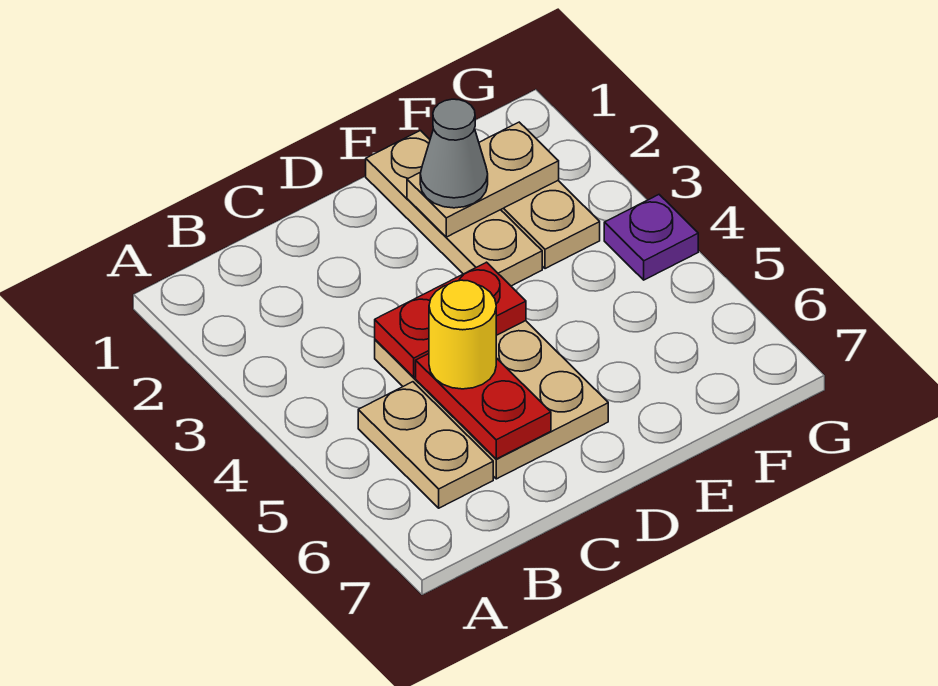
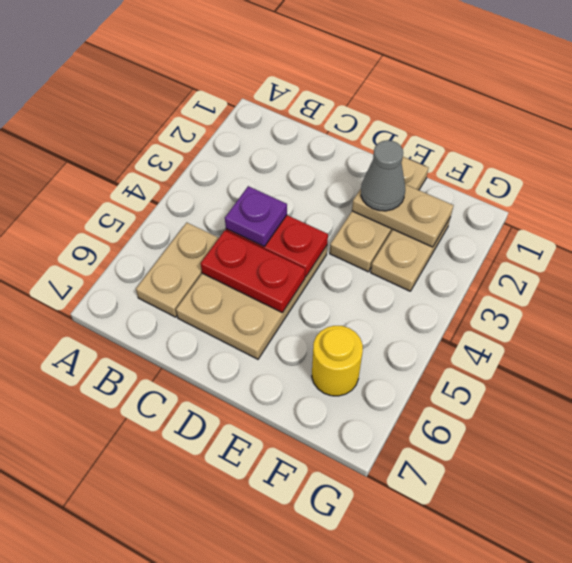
red 1x2 plate [416,354,551,459] -> red 1x2 plate turned to [201,231,305,313]
yellow 1x1 round brick [429,280,496,389] -> yellow 1x1 round brick moved to [312,326,363,396]
purple 1x1 plate [604,195,698,280] -> purple 1x1 plate moved to [225,186,287,247]

